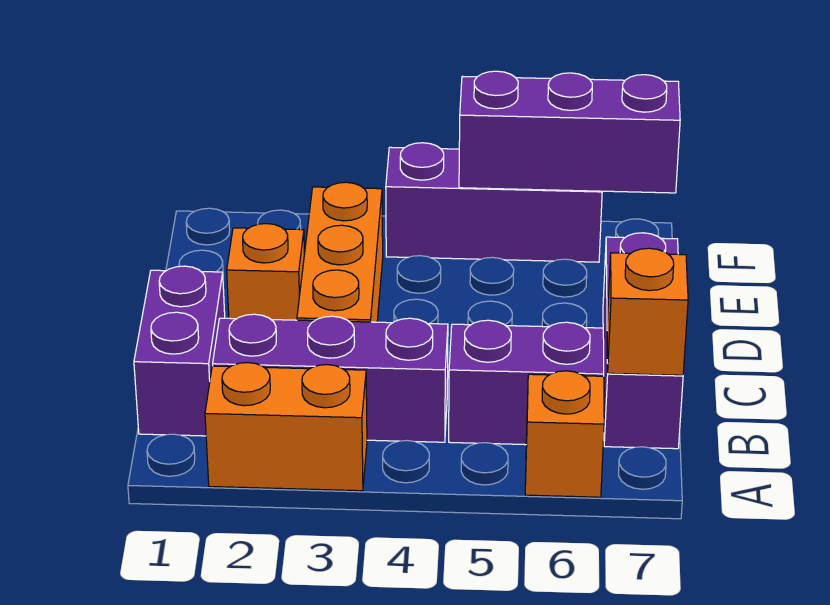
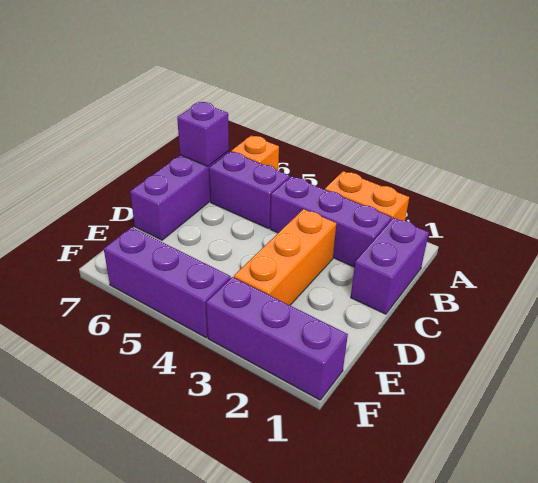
orange 1x1 brick [607,248,688,375] -> purple 1x1 brick [177,102,229,166]
orange 1x1 brick [227,224,304,320] -> none
purple 1x3 brick [459,71,680,193] -> purple 1x3 brick moved to [206,277,348,400]

